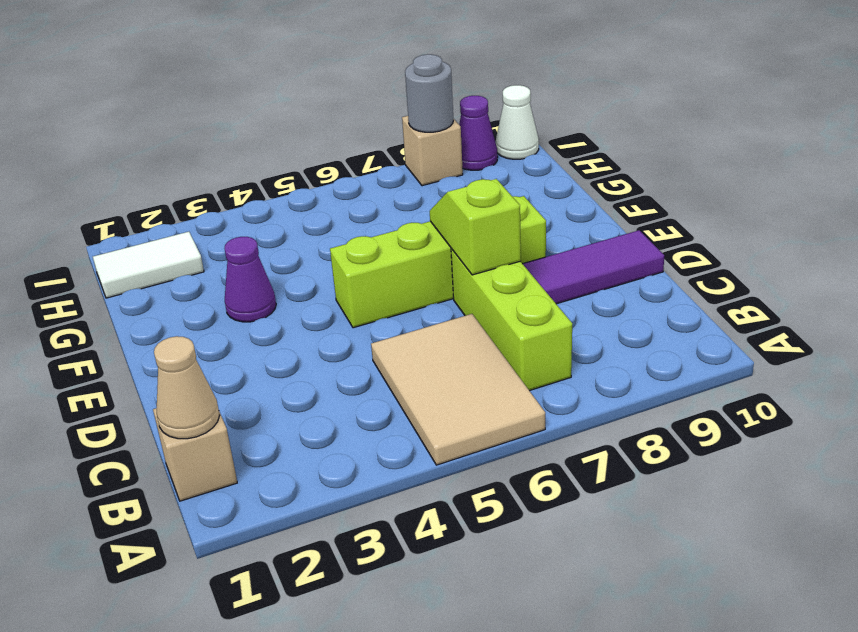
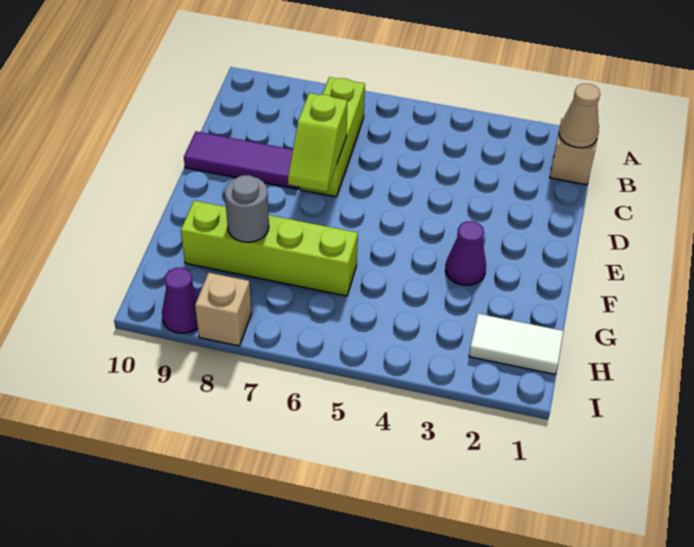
tan 2x3 tile [371,314,545,465] -> none
lime 1x4 brick [330,196,546,328] -> lime 1x4 brick moved to [181,201,358,296]
grey 1x1 round brick [405,54,453,132] -> grey 1x1 round brick moved to [225,175,269,242]
white 1x1 cone [495,85,539,159] -> none

